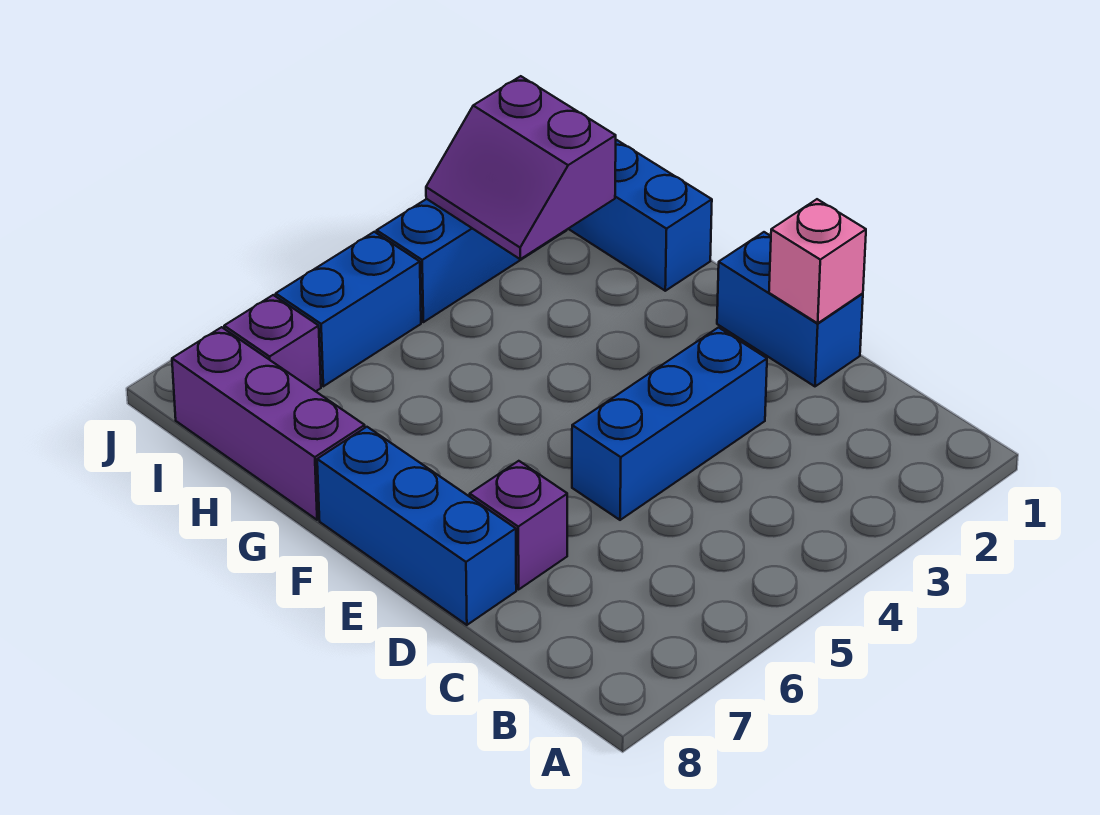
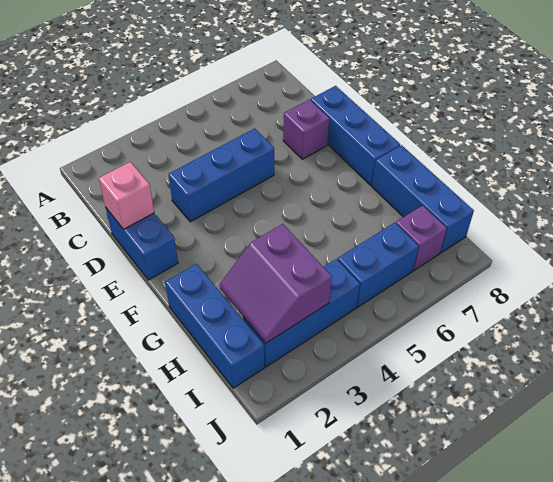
purple 1x3 brick [172,327,365,520] -> blue 1x3 brick [372,145,474,253]
purple 2x2 slope [426,76,616,259] -> purple 2x2 slope turned to [220,224,332,343]

